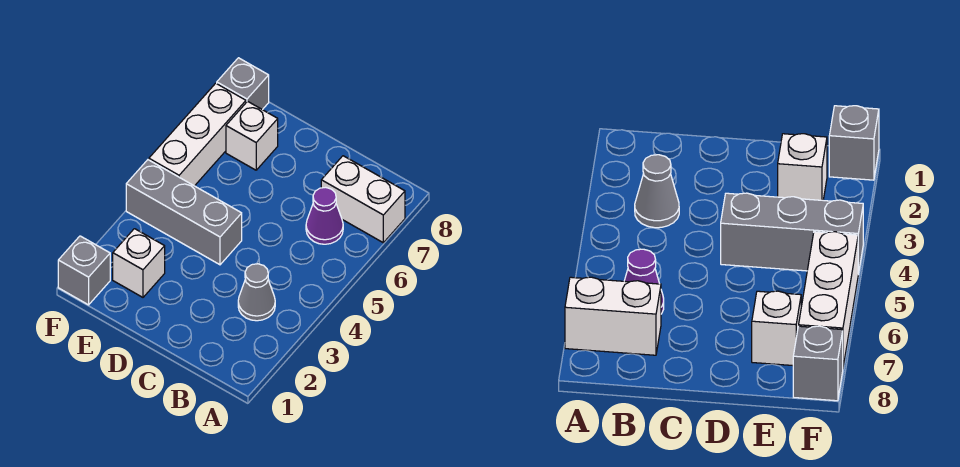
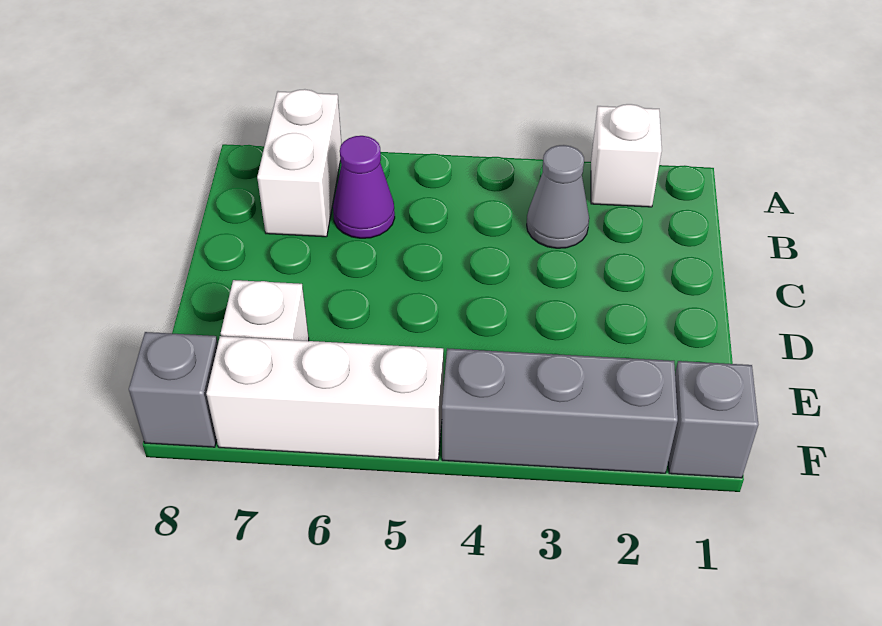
grey 1x3 brick [126,160,242,265] -> grey 1x3 brick turned to [442,348,678,473]
white 1x1 brick [113,229,165,297] -> white 1x1 brick moved to [591,104,662,207]

